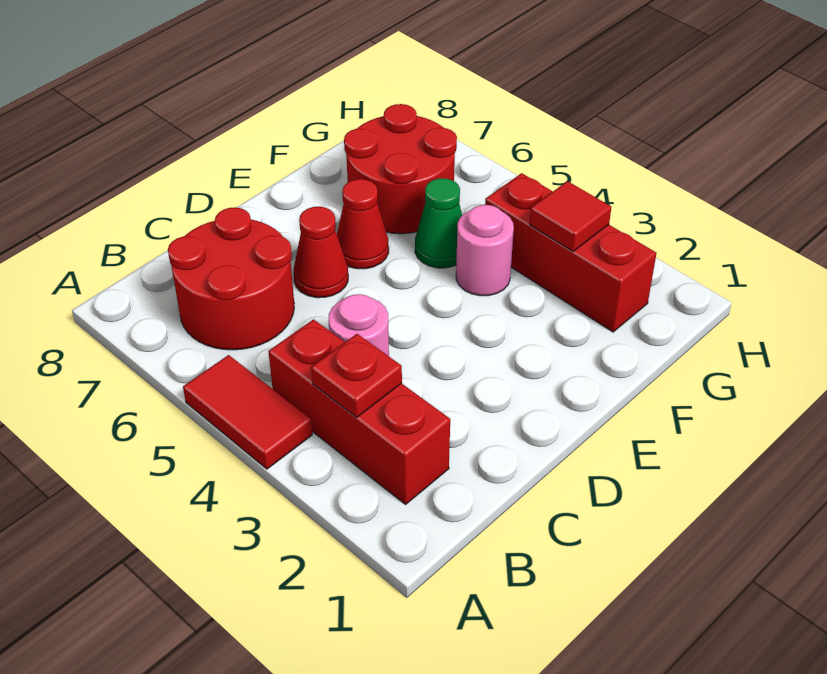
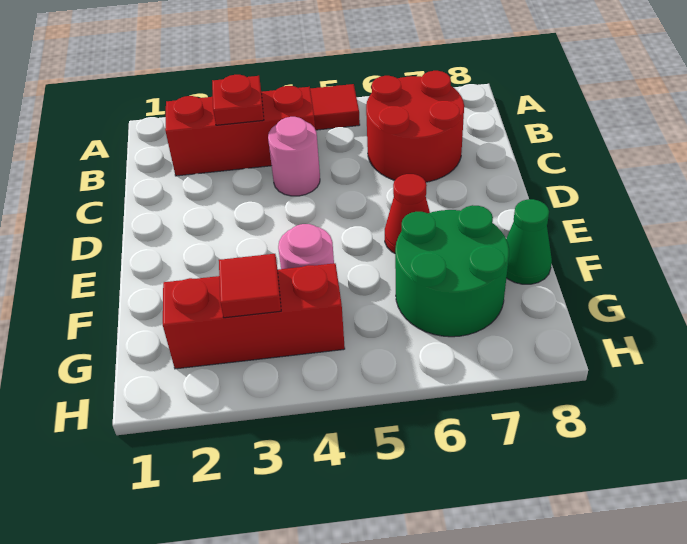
red 1x1 cone [293,207,348,298] -> none
green 1x1 cone [415,178,462,268] -> green 1x1 cone moved to [506,199,552,284]
red 2x2 round brick [344,104,457,234] -> green 2x2 round brick [395,205,509,337]

